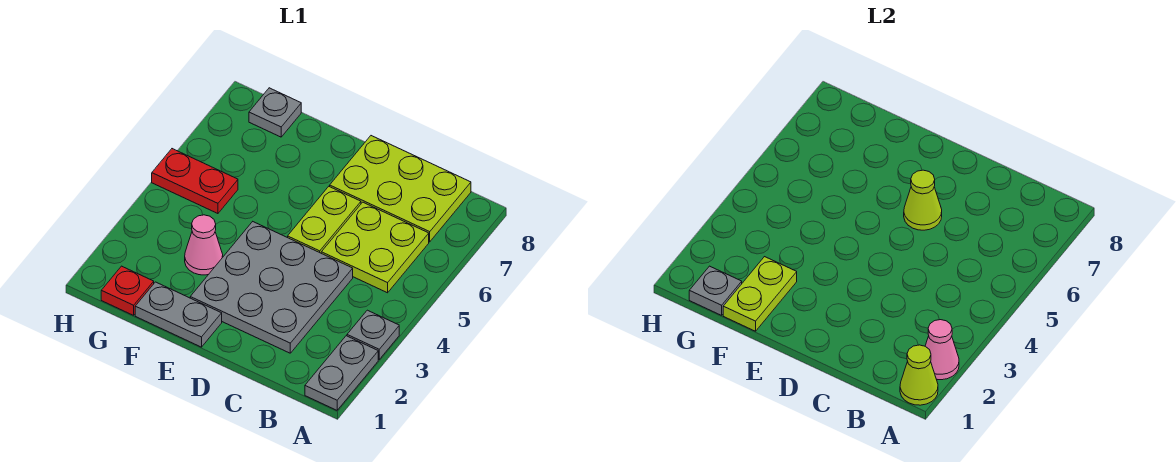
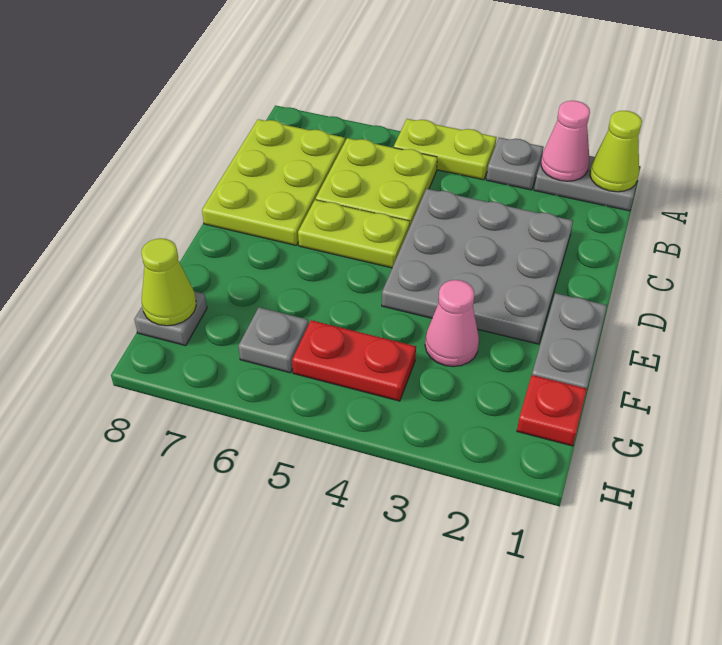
lime 1x1 cone [904,170,942,230] -> lime 1x1 cone moved to [141,238,196,326]
lime 1x2 plate [723,257,797,331] -> lime 1x2 plate moved to [394,119,496,180]
grey 1x1 plate [689,266,742,315] -> grey 1x1 plate moved to [238,307,309,373]
red 1x2 plate [152,149,238,214] -> red 1x2 plate turned to [292,320,416,401]

